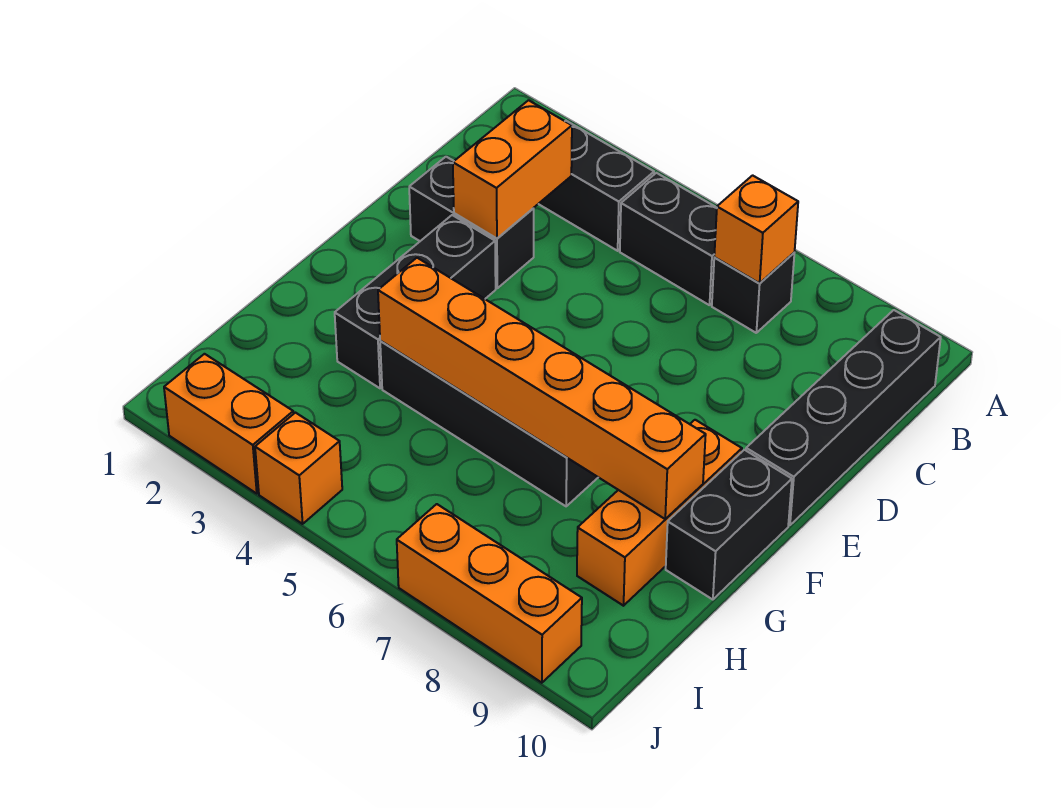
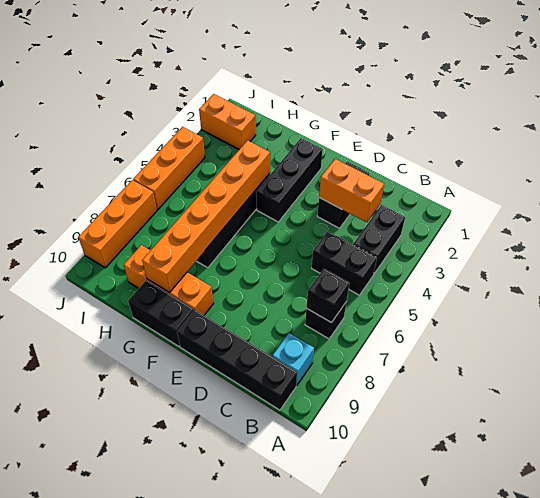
black 1x2 brick [620,173,717,305] -> black 1x2 brick turned to [312,231,377,295]
orange 1x1 brick [714,175,798,283] -> black 1x1 brick [307,269,350,323]
none -> cyan 1x1 brick [272,333,314,386]
black 1x3 brick [335,215,496,388] -> black 1x3 brick turned to [256,138,323,222]
orange 1x2 brick [164,354,293,493] -> orange 1x2 brick turned to [199,94,256,149]
orange 1x1 brick [255,413,342,524] -> orange 1x3 brick [133,127,205,210]

